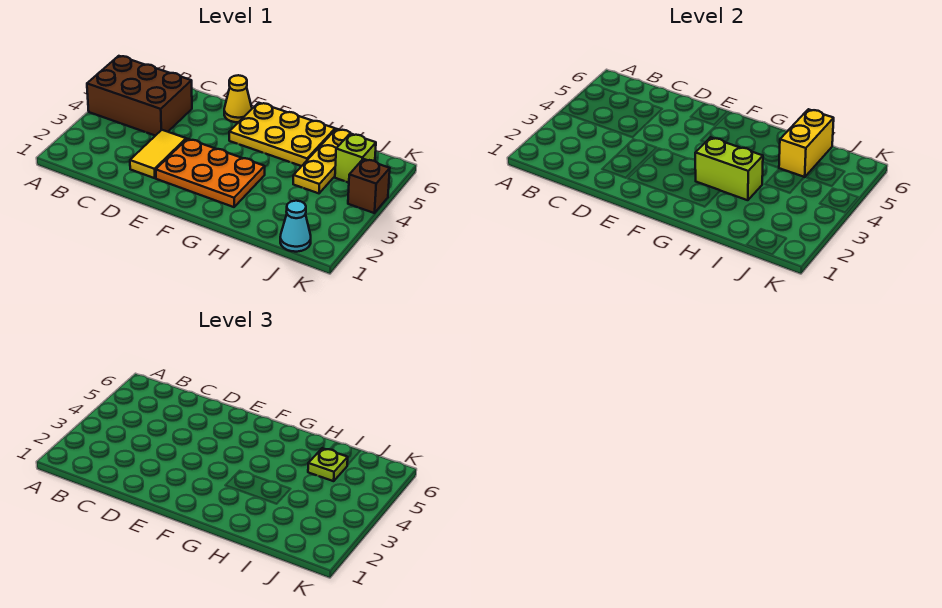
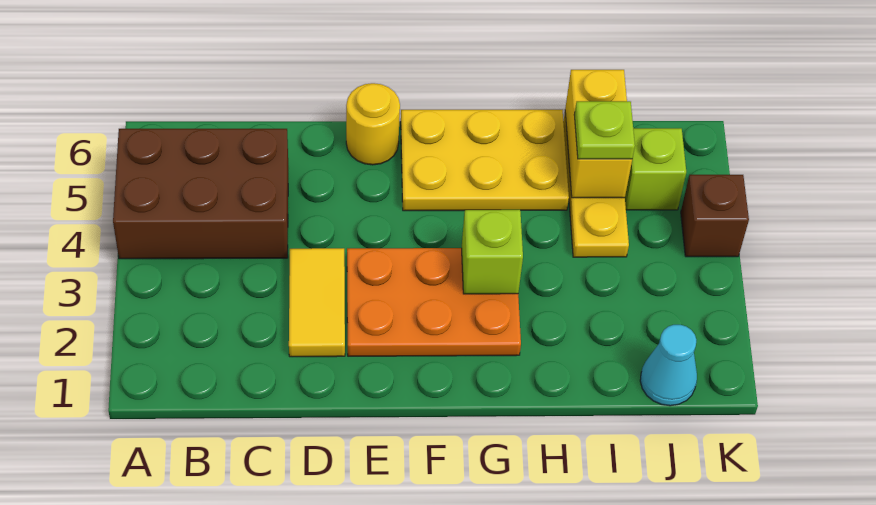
yellow 1x1 cone [224,75,252,122] -> yellow 1x1 round brick [346,83,400,165]
lime 1x2 brick [695,137,763,200] -> lime 1x1 brick [462,210,523,294]

